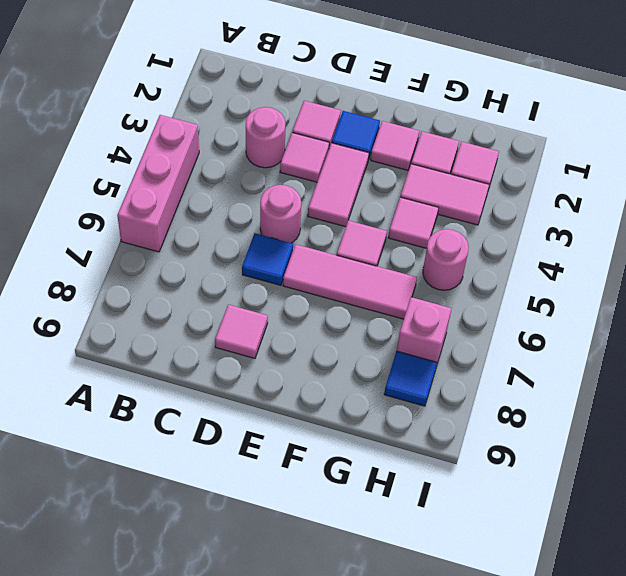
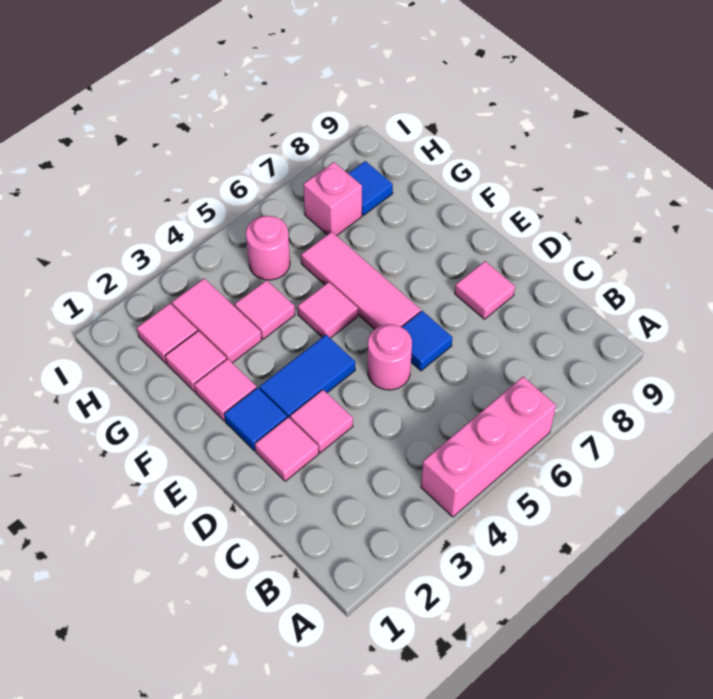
pink 1x1 round brick [246,107,285,168] -> none
pink 1x2 tile [308,143,369,227] -> blue 1x2 tile [259,335,355,418]

